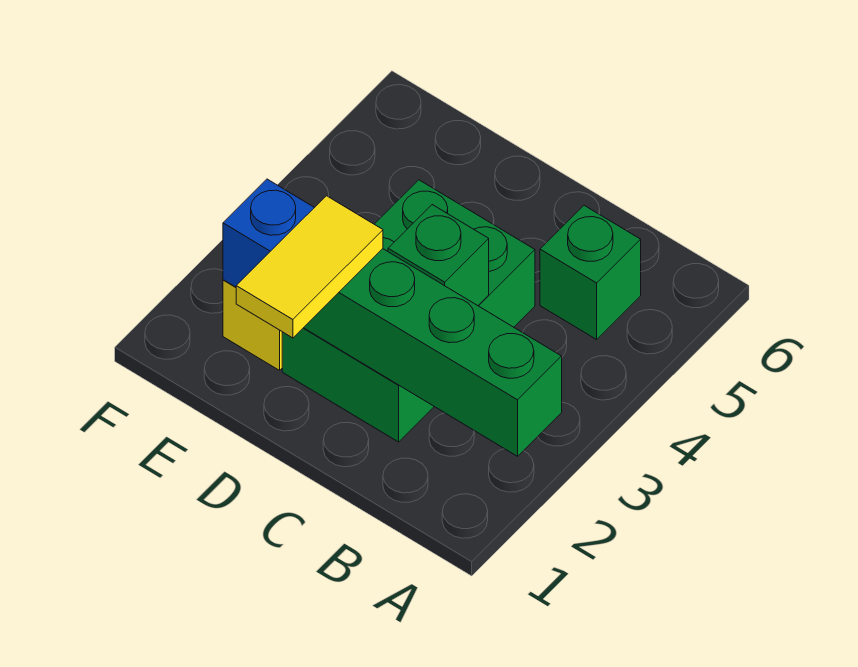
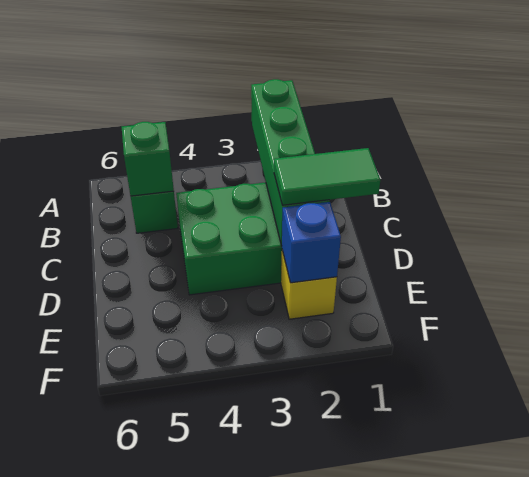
green 1x1 brick [388,205,489,306] -> green 1x1 brick moved to [122,122,174,196]
yellow 1x2 tile [236,196,383,338] -> green 1x2 tile [274,148,380,205]

